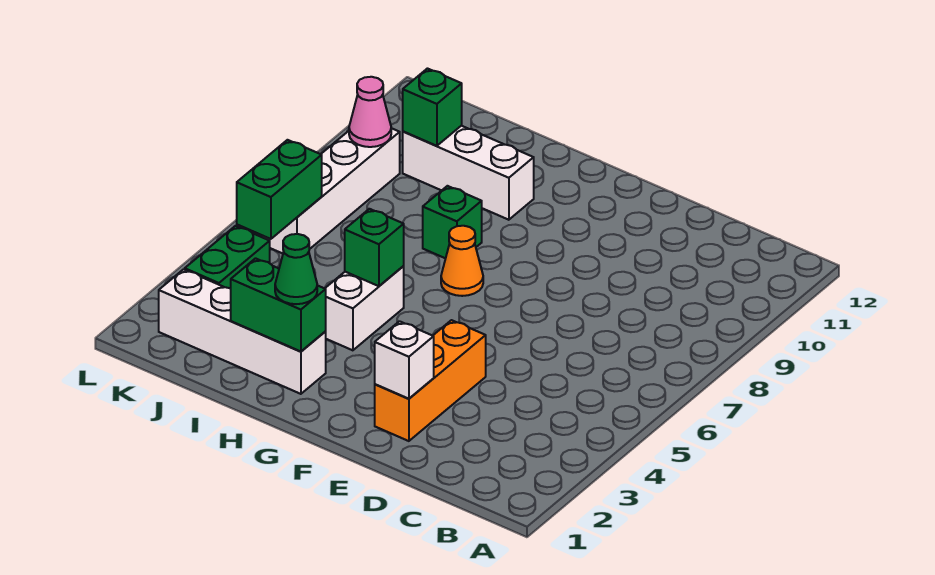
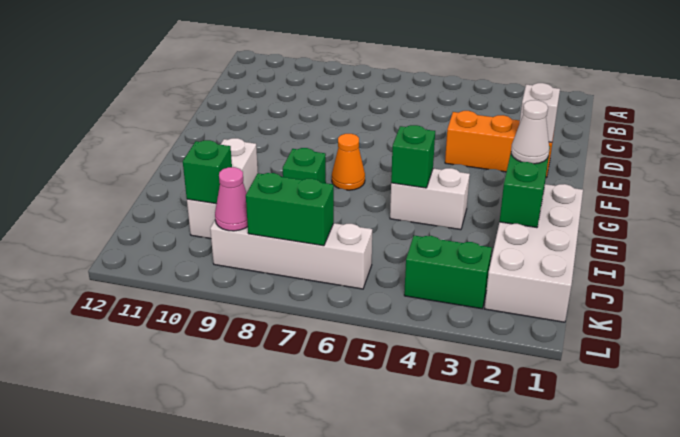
white 1x4 brick [159,269,326,394] -> white 2x4 brick [485,184,583,322]
green 1x1 cone [275,234,317,304] -> white 1x1 cone [511,100,549,164]
green 1x2 brick [237,140,322,239] -> green 1x2 brick moved to [246,173,334,246]

